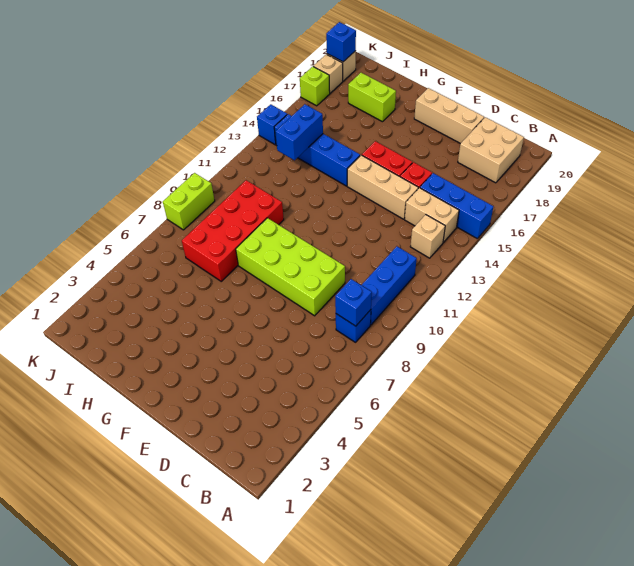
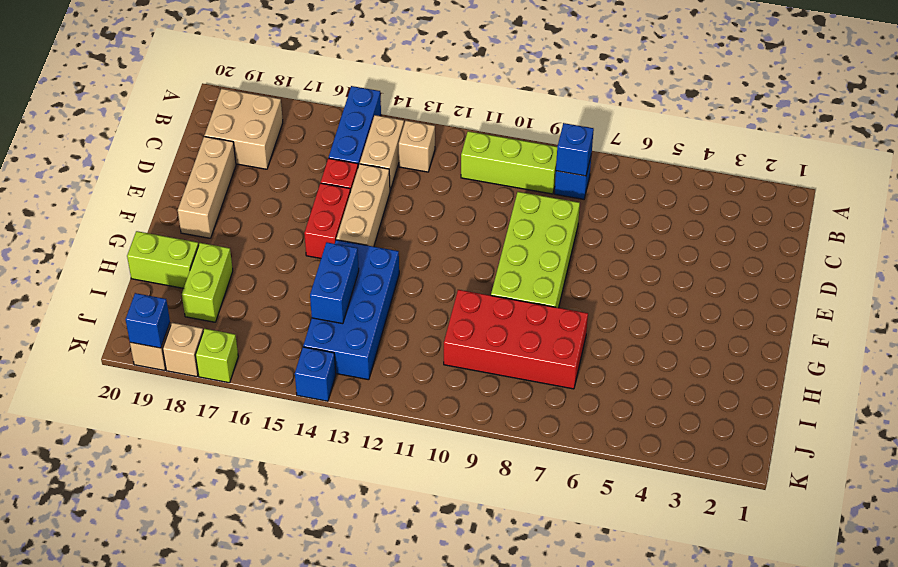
blue 1x3 brick [362,246,417,325] -> lime 1x3 brick [461,131,557,194]
blue 1x4 brick [274,114,360,186] -> blue 2x4 brick [303,240,399,380]
blue 1x2 brick [276,104,323,160] -> blue 1x2 brick turned to [310,242,359,324]
lime 1x2 brick [163,173,215,230] -> lime 1x2 brick moved to [127,231,199,288]

